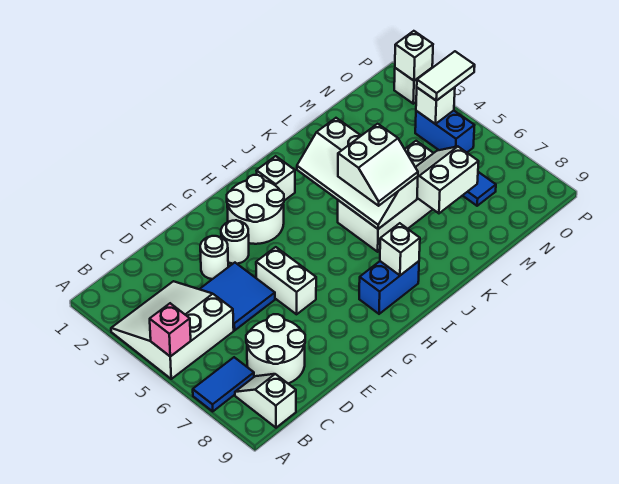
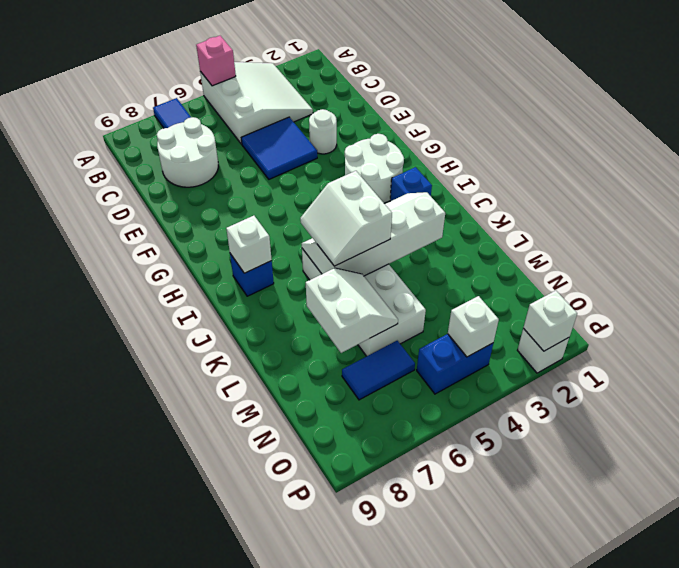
white 1x2 slope [235,374,296,428] -> none
white 1x1 round brick [221,220,249,264] -> none
white 1x2 brick [256,247,316,314] -> none
blue 1x2 brick [359,261,419,314] -> blue 1x1 brick [230,254,274,296]
white 1x1 brick [256,156,295,201] -> blue 1x1 brick [390,167,432,201]
white 1x2 tile [417,51,475,101] -> none

